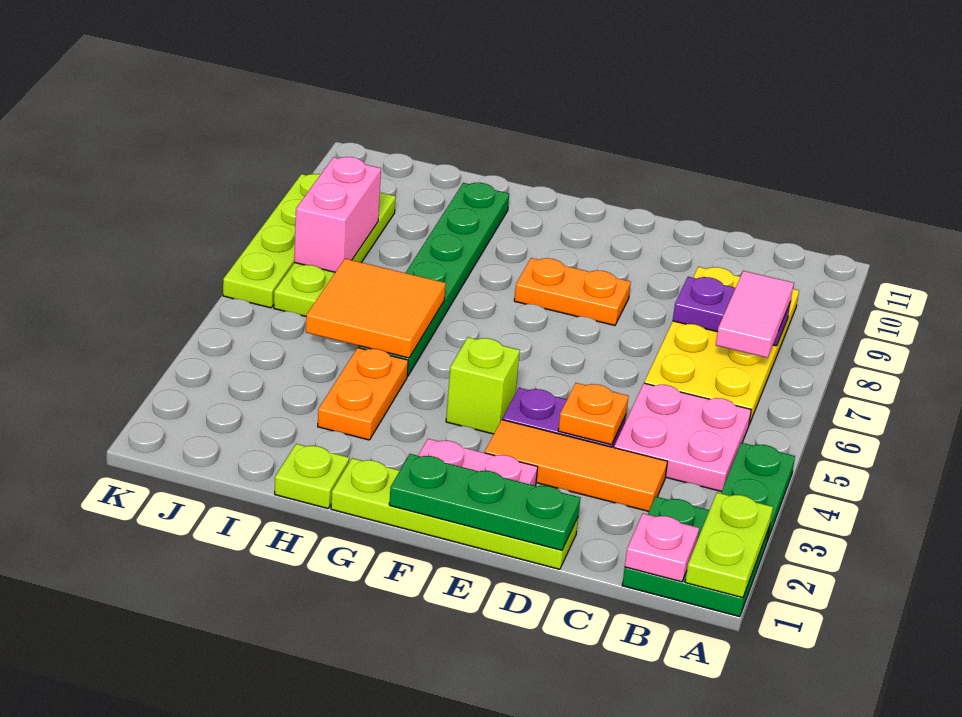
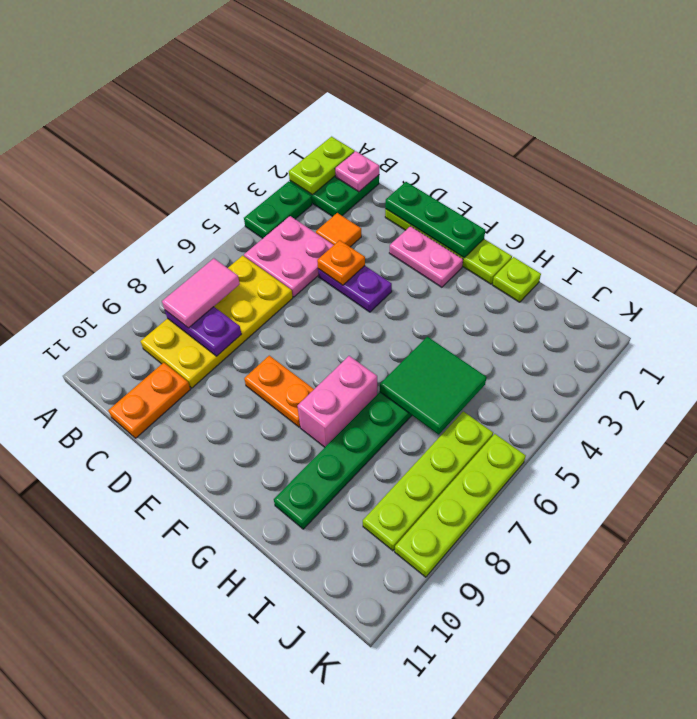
orange 1x3 tile [485,420,667,511] -> orange 1x1 tile [316,213,361,247]
lime 1x1 brick [446,337,520,434] -> none
orange 1x2 plate [318,348,408,440] -> orange 1x2 plate moved to [108,363,190,438]
orange 2x2 tile [306,259,446,358] -> green 2x2 tile [380,337,487,435]
pink 1x2 brick [294,157,381,272] -> pink 1x2 brick moved to [297,356,377,447]

